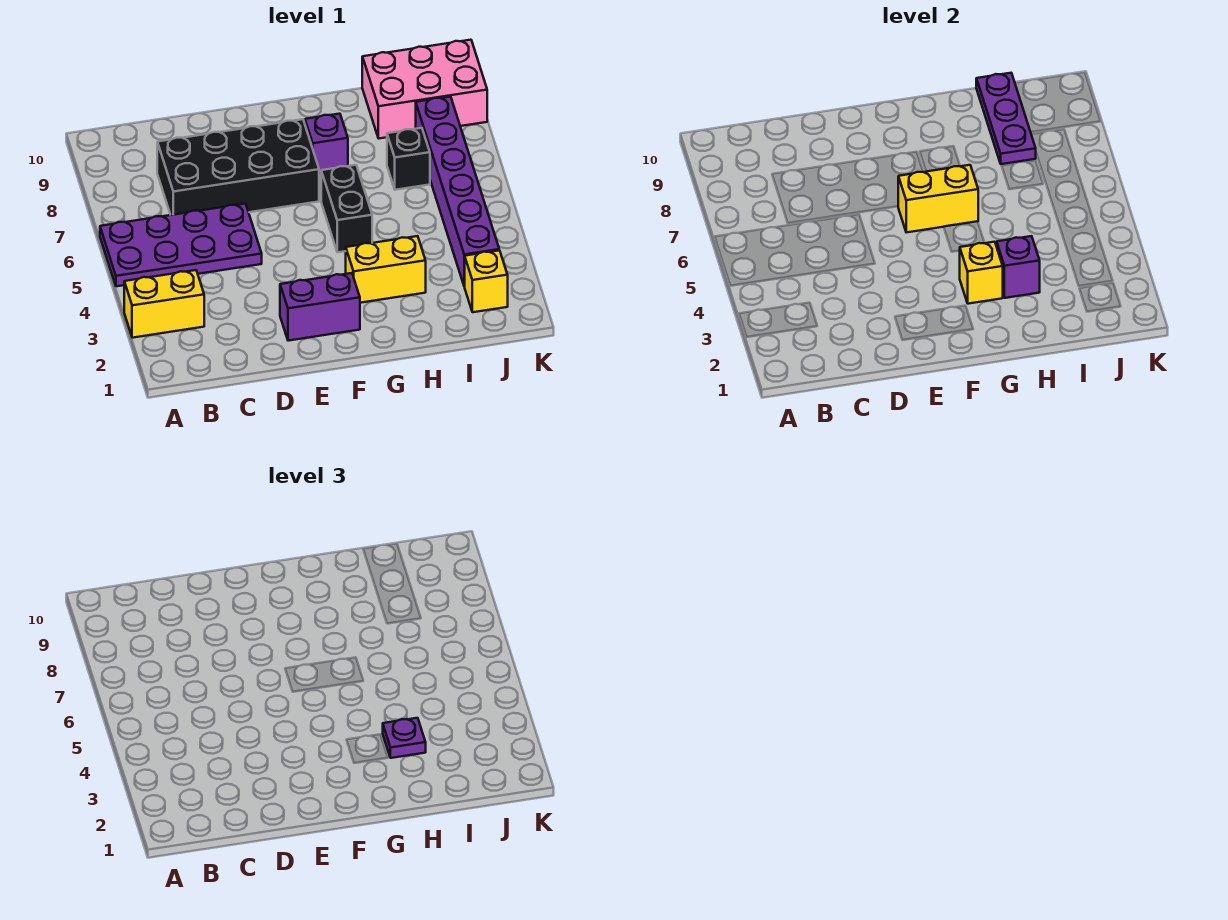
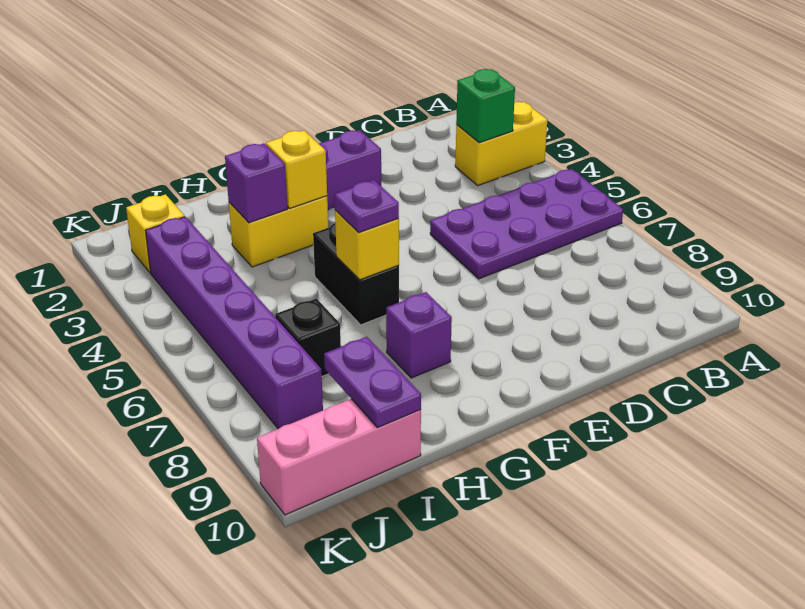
none -> green 1x1 brick [456,69,515,143]
black 2x4 brick [157,119,319,215] -> none
yellow 1x2 brick [898,165,978,232] -> yellow 1x1 brick [335,210,399,280]
purple 1x1 plate [383,718,426,758] -> purple 1x1 plate moved to [334,180,399,233]
purple 1x3 plate [976,73,1036,164] -> purple 1x2 plate [324,337,421,428]
pink 2x3 brick [362,40,487,138] -> pink 1x3 brick [257,399,421,515]

